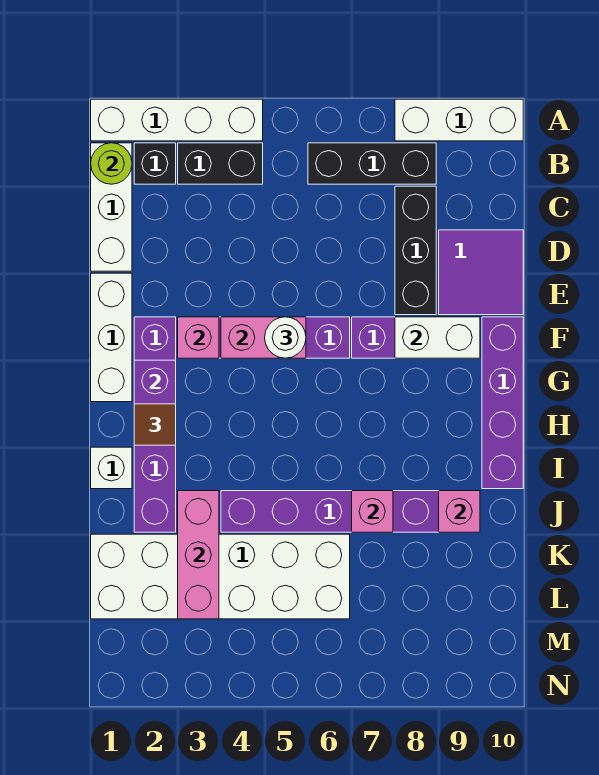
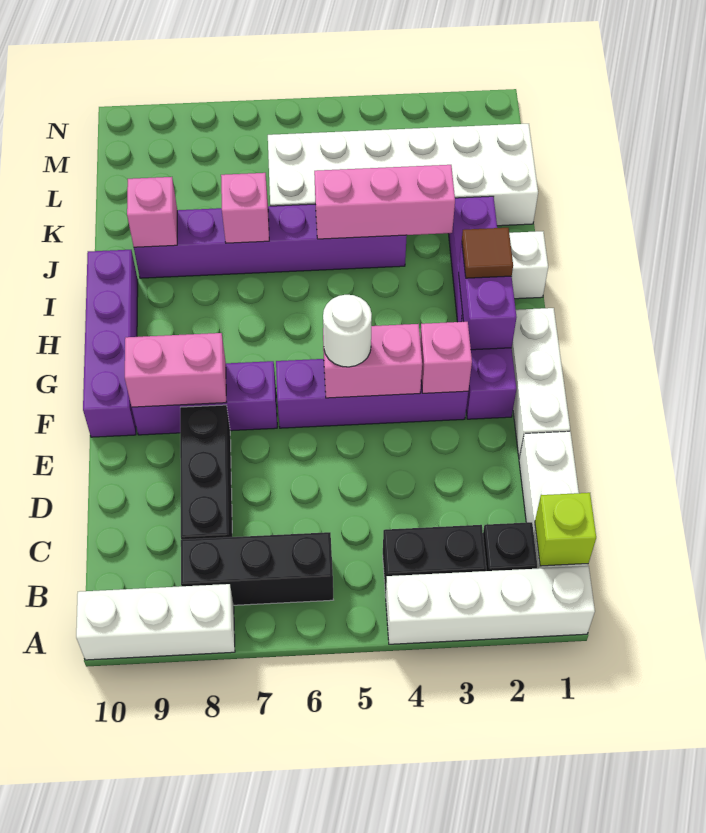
lime 1x1 round brick [91,143,132,184] -> lime 1x1 brick [535,493,596,566]
purple 2x2 tile [439,230,523,315] -> none
white 1x2 brick [395,317,480,358] -> pink 1x2 brick [125,333,226,407]
pink 1x3 brick [178,491,219,619] -> pink 1x3 brick turned to [314,165,455,239]

